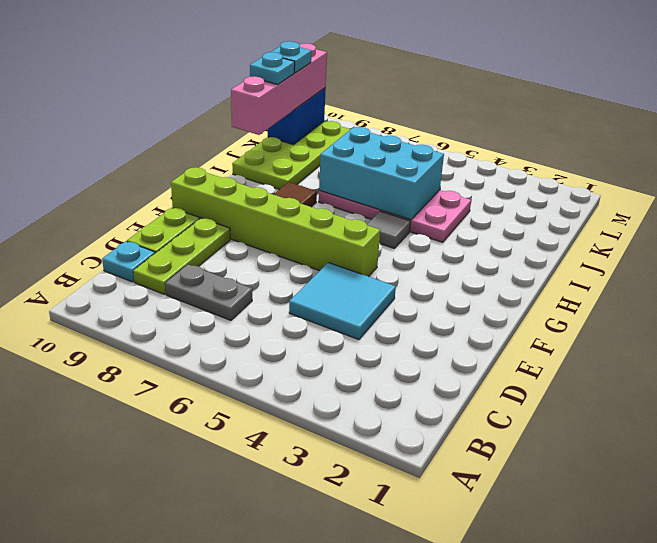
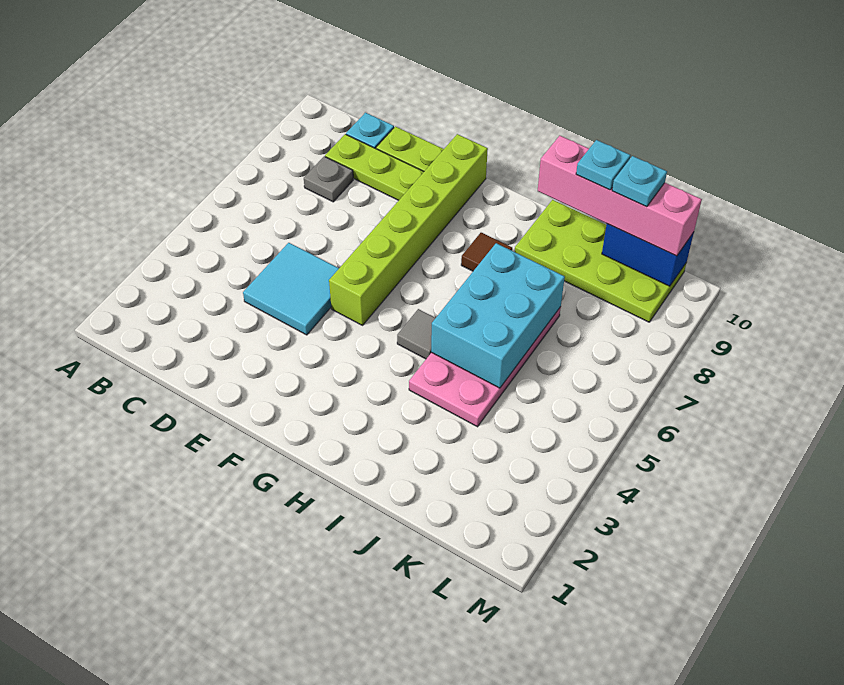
grey 1x2 plate [165,265,252,320] -> grey 1x1 plate [304,156,353,202]

